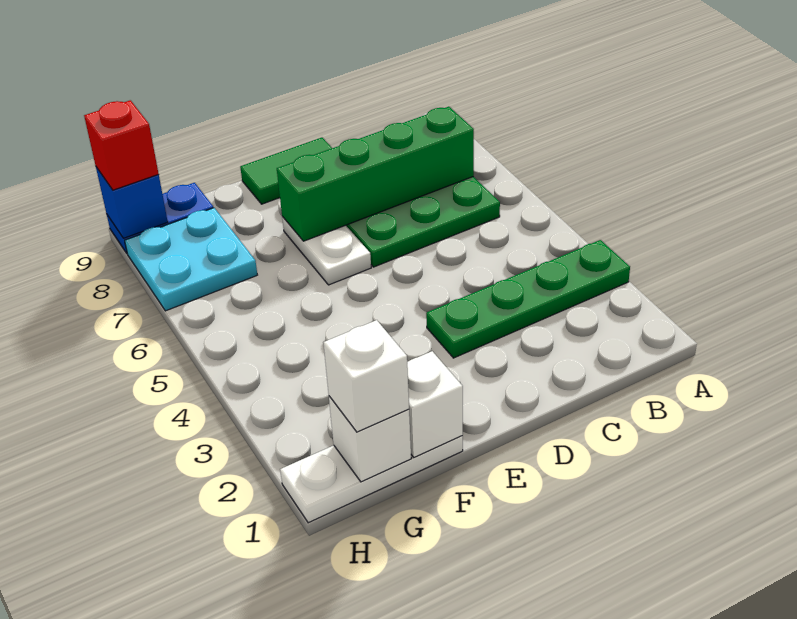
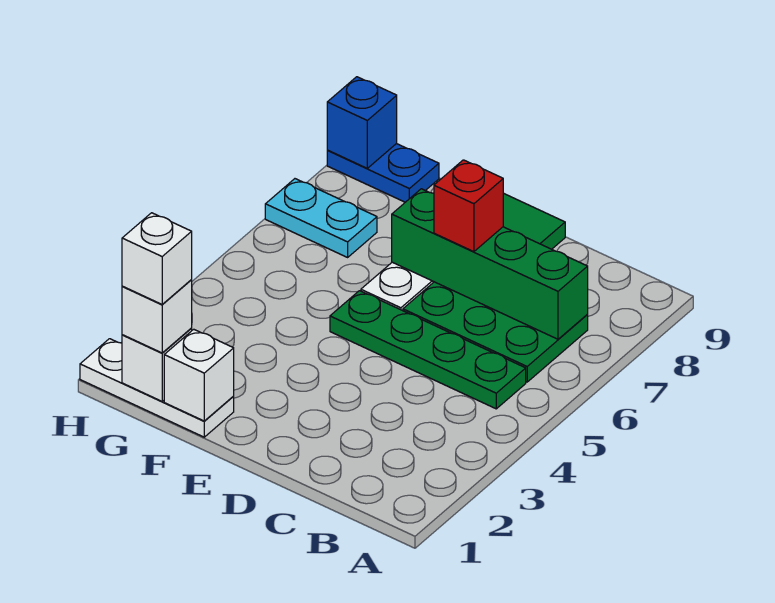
green 1x4 plate [426,240,630,358] -> green 1x4 plate moved to [330,291,526,409]
none -> white 1x1 brick [122,213,192,304]
cyan 2x2 plate [125,208,257,311] -> cyan 1x2 plate [265,179,377,257]
red 1x1 brick [84,100,159,190] -> red 1x1 brick moved to [434,160,503,252]

